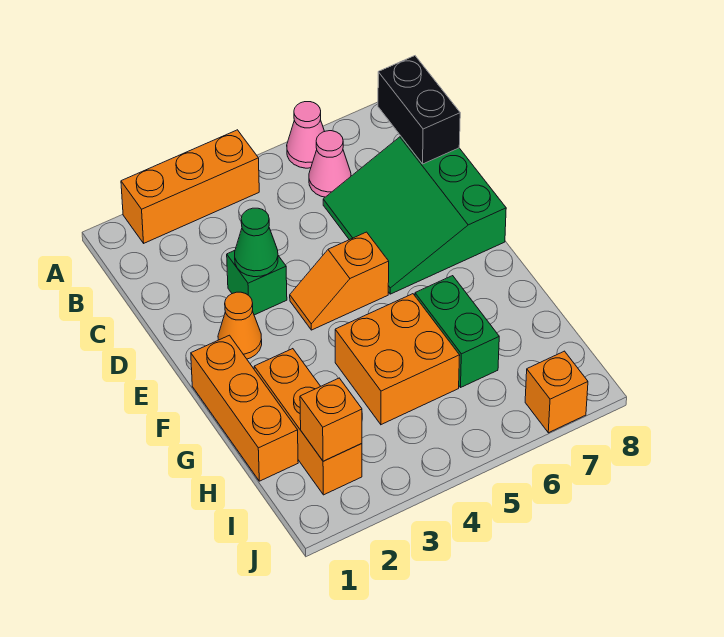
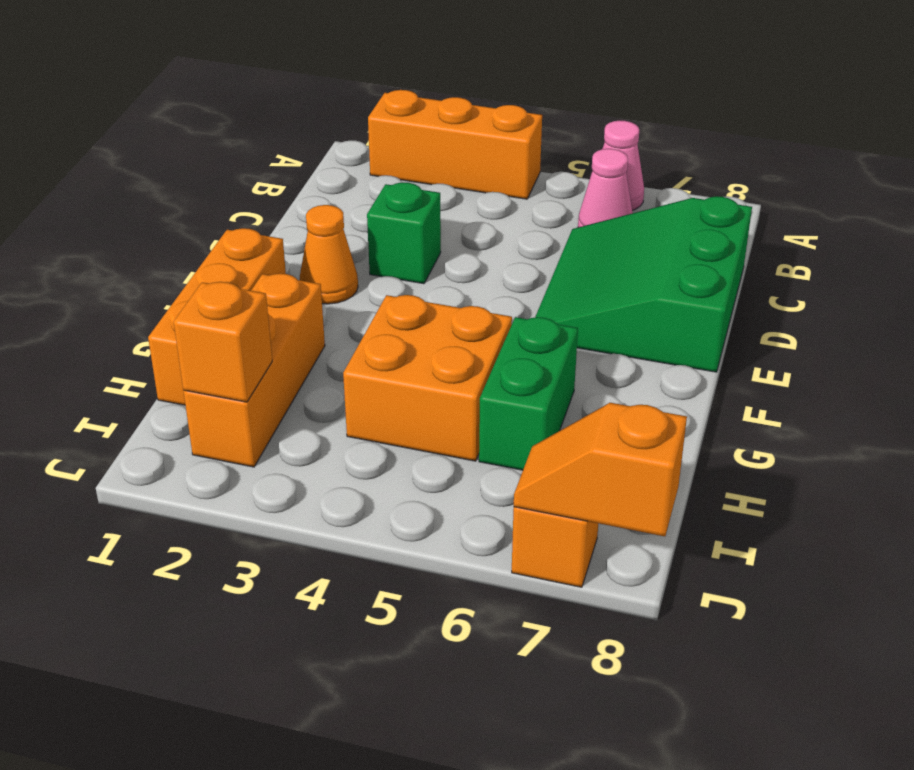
black 1x2 brick [378,56,460,164] -> none
green 1x1 cone [235,208,278,277] -> none
orange 1x2 slope [290,232,389,330] -> orange 1x2 slope moved to [514,403,687,536]

